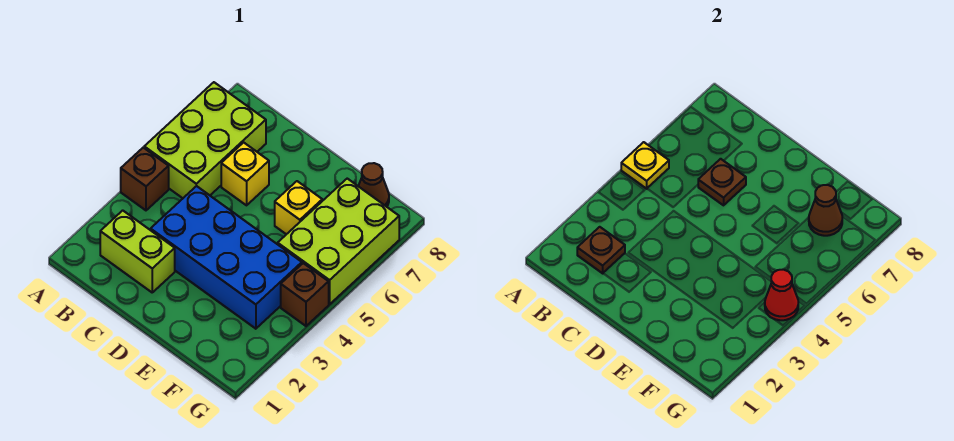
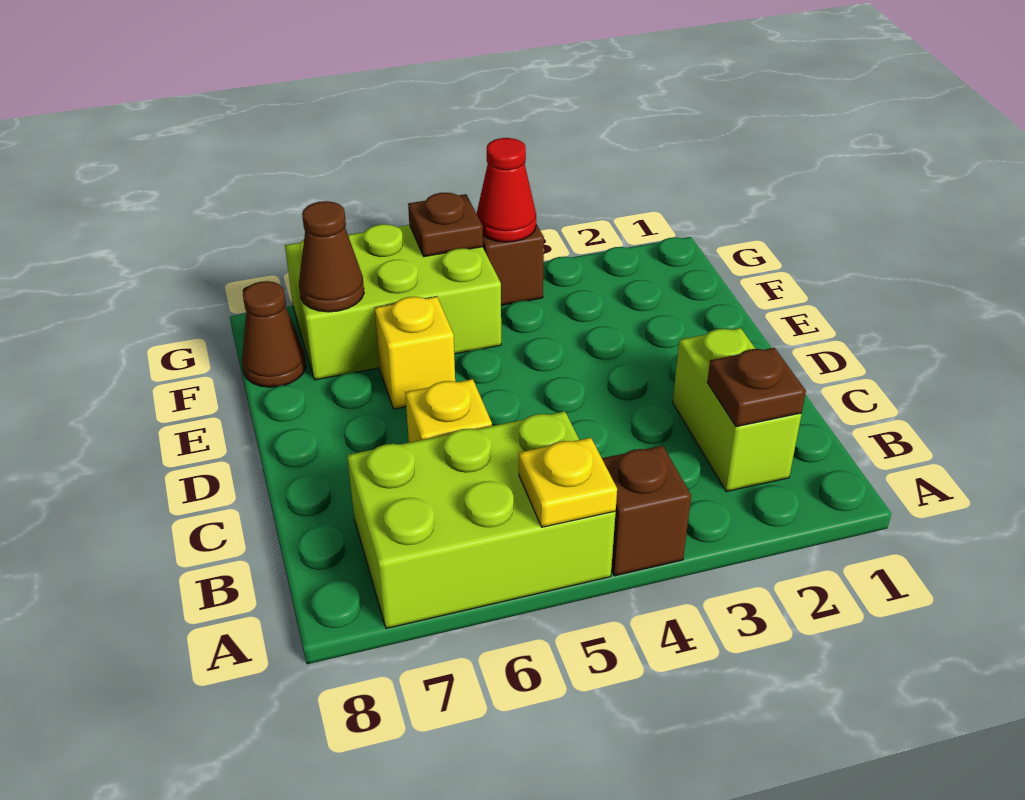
blue 2x4 brick [151,186,302,329] -> none
brown 1x1 plate [698,159,746,205] -> brown 1x1 plate moved to [408,193,483,257]

